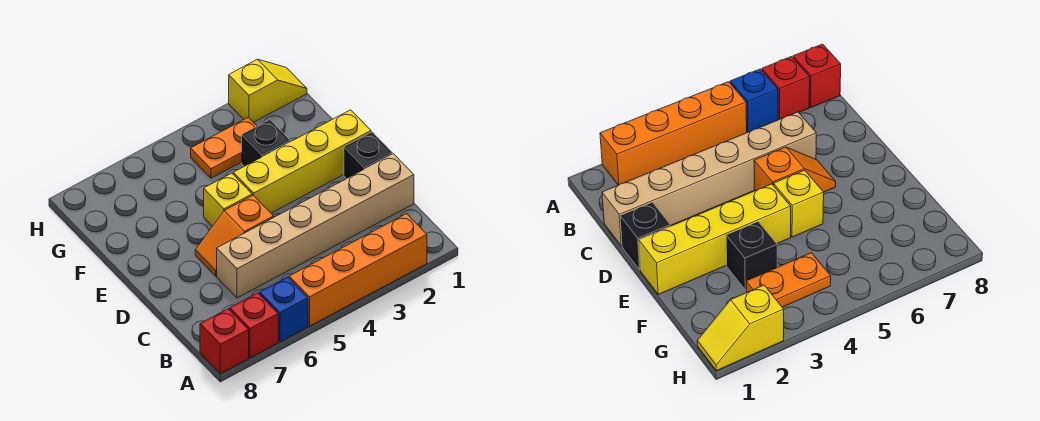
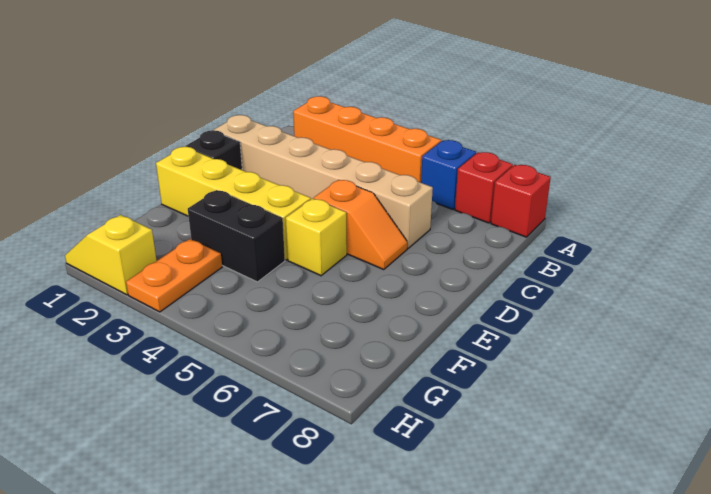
black 1x1 brick [242,120,290,166] -> black 1x2 brick [188,190,285,282]
orange 1x2 plate [191,117,257,178] -> orange 1x2 plate turned to [126,239,222,312]

